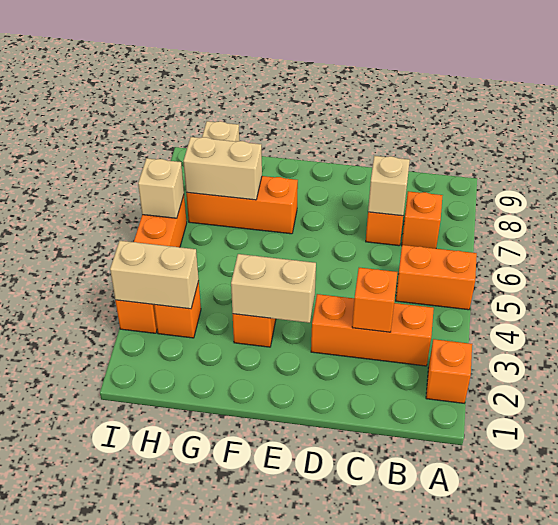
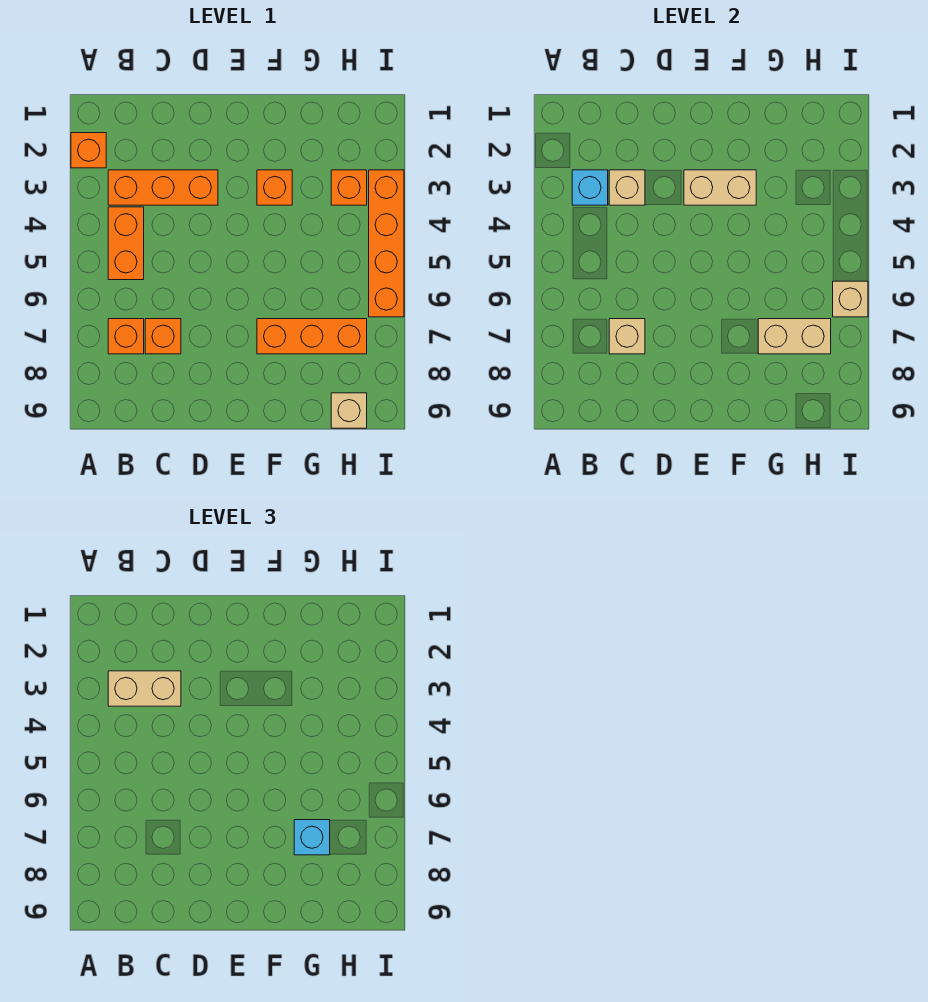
orange 1x2 brick [396,245,477,310] -> orange 1x2 brick turned to [108,207,144,280]
none -> cyan 1x1 brick [572,170,608,205]
orange 1x1 brick [352,268,397,332] -> tan 1x1 brick [609,170,645,205]
none -> cyan 1x1 brick [294,820,330,855]
tan 1x2 brick [110,241,199,309] -> tan 1x2 brick moved to [108,671,181,706]

